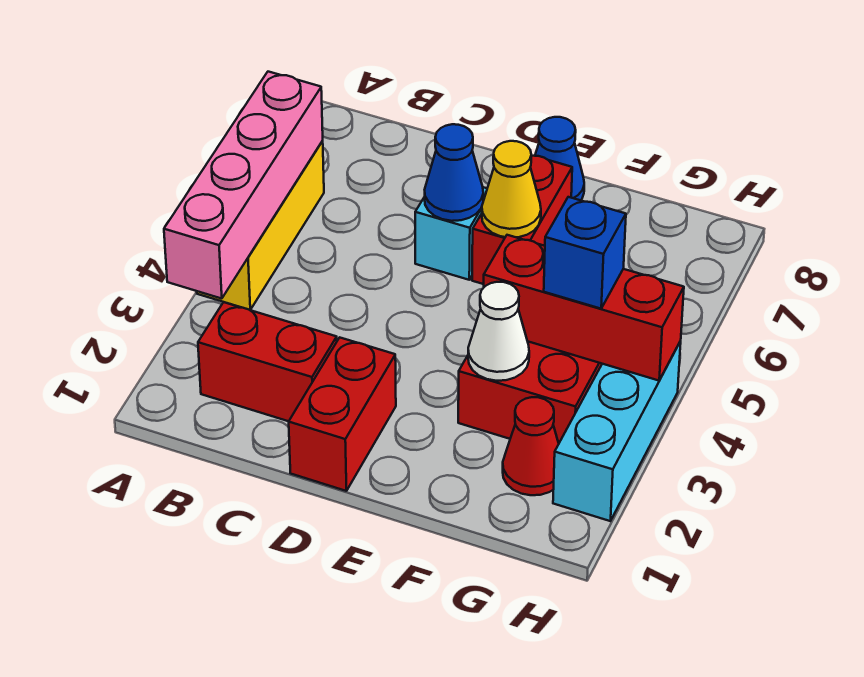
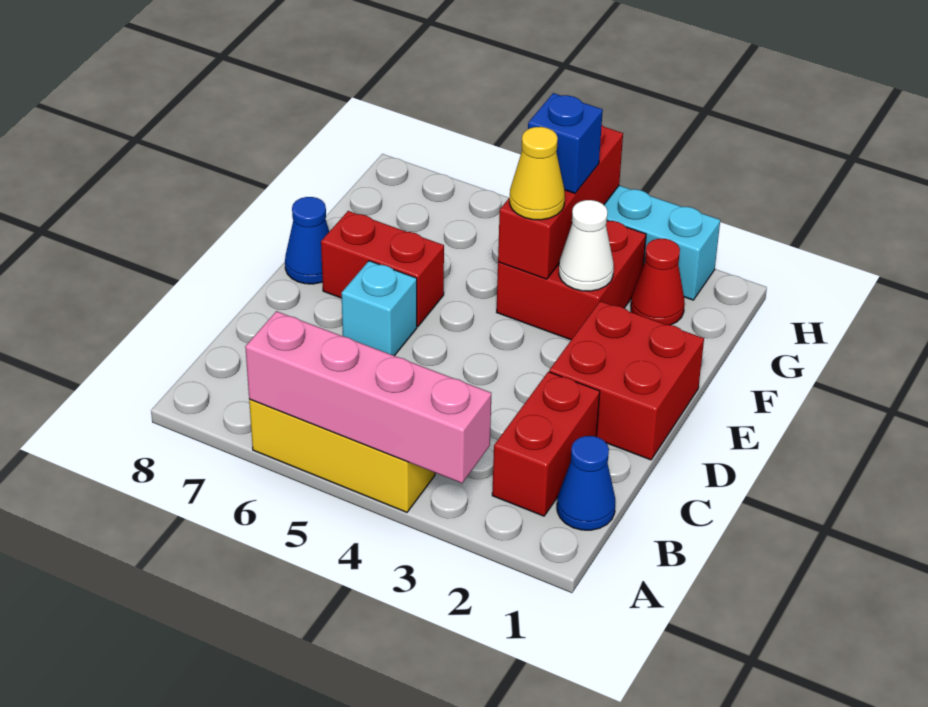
red 1x2 brick [289,338,396,491] -> red 2x2 brick [549,301,704,460]
blue 1x1 cone [425,124,483,221] -> blue 1x1 cone moved to [557,436,615,530]
yellow 1x1 cone [482,141,541,237] -> yellow 1x1 cone moved to [510,127,565,220]

